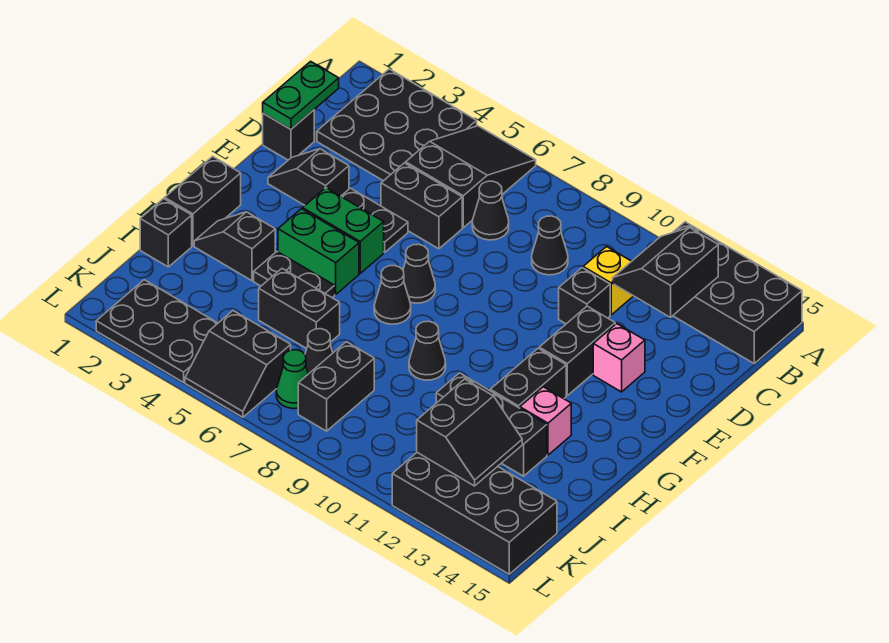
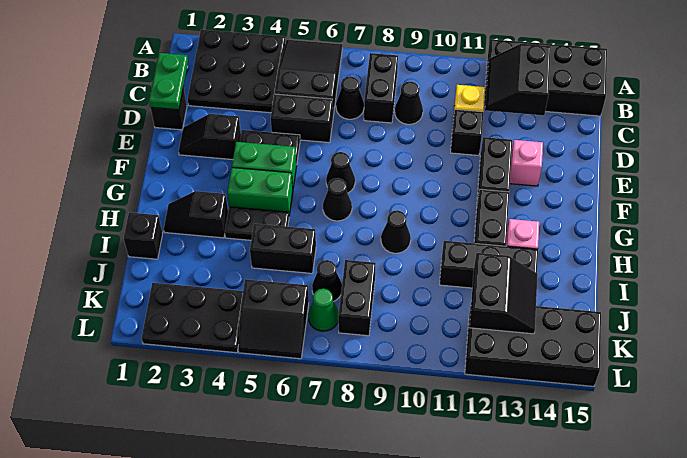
black 1x2 brick [165,156,241,246] -> black 1x2 brick moved to [364,53,398,123]

